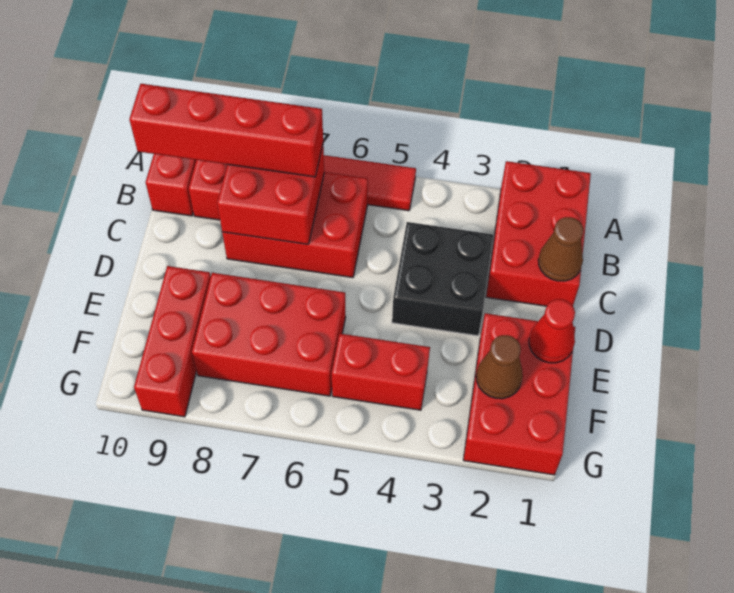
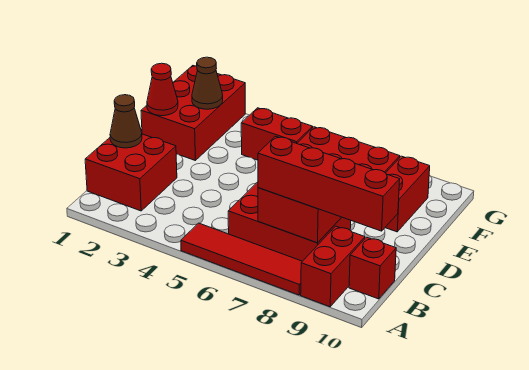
red 2x3 brick [486,161,591,306] -> red 2x2 brick [85,134,177,211]
black 2x2 brick [392,222,493,336] -> none
red 1x3 brick [134,266,211,417] -> red 1x2 brick [385,156,430,232]

